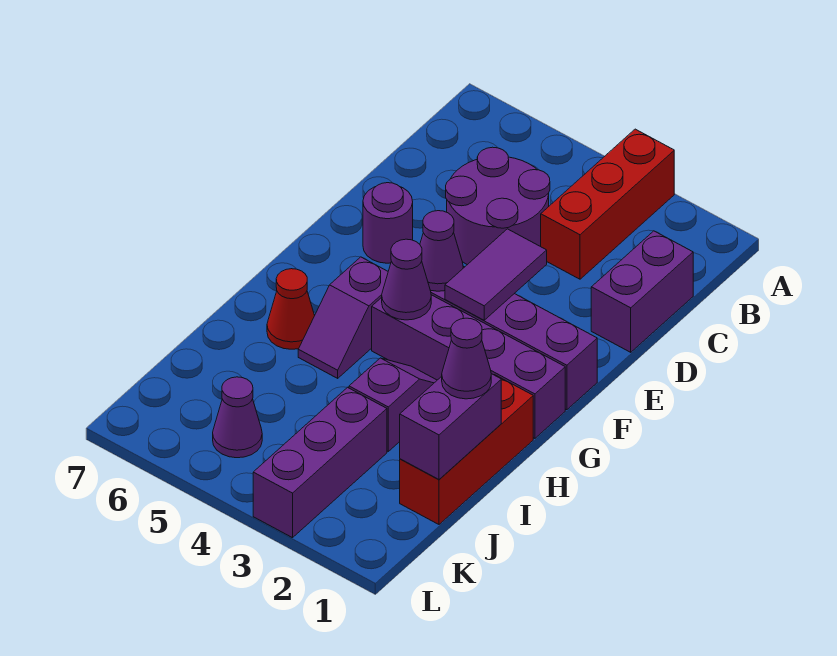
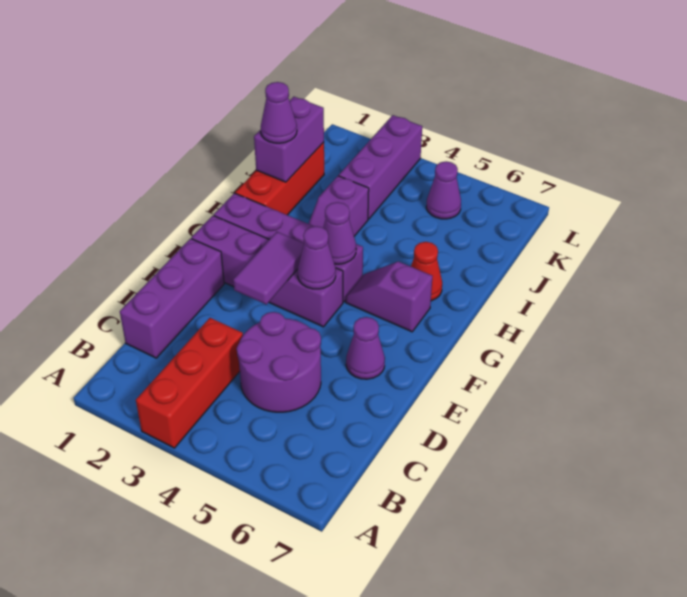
purple 1x2 brick [591,231,693,352] -> purple 1x3 brick [120,238,224,358]
purple 1x1 round brick [363,183,413,263] -> purple 1x1 cone [346,317,385,379]
purple 1x2 slope [298,257,388,378] -> purple 1x2 slope turned to [346,262,433,332]

